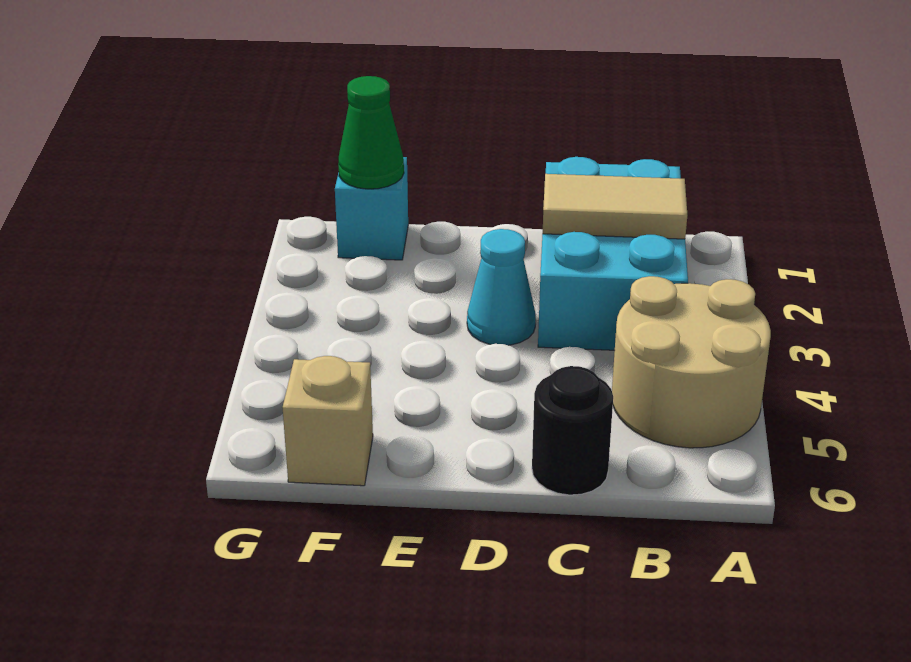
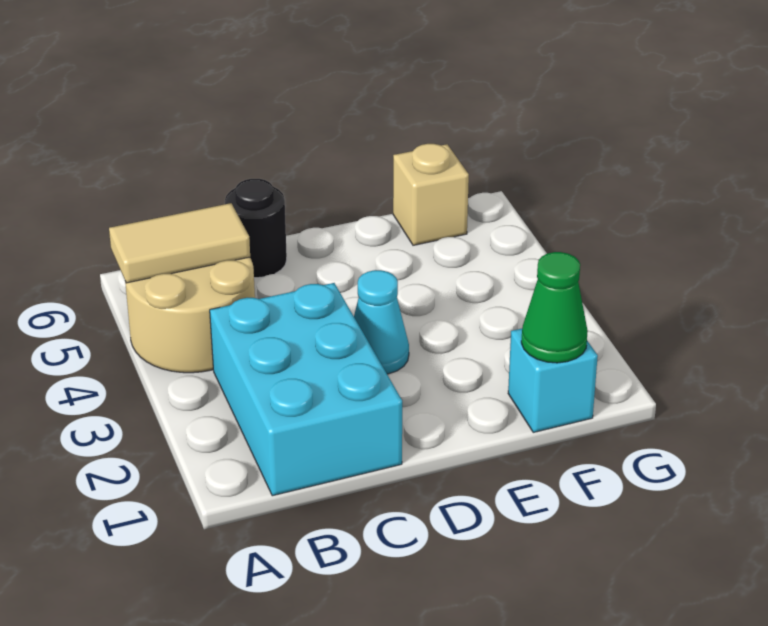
tan 1x2 tile [543,174,687,239] -> tan 1x2 tile moved to [109,203,250,283]

